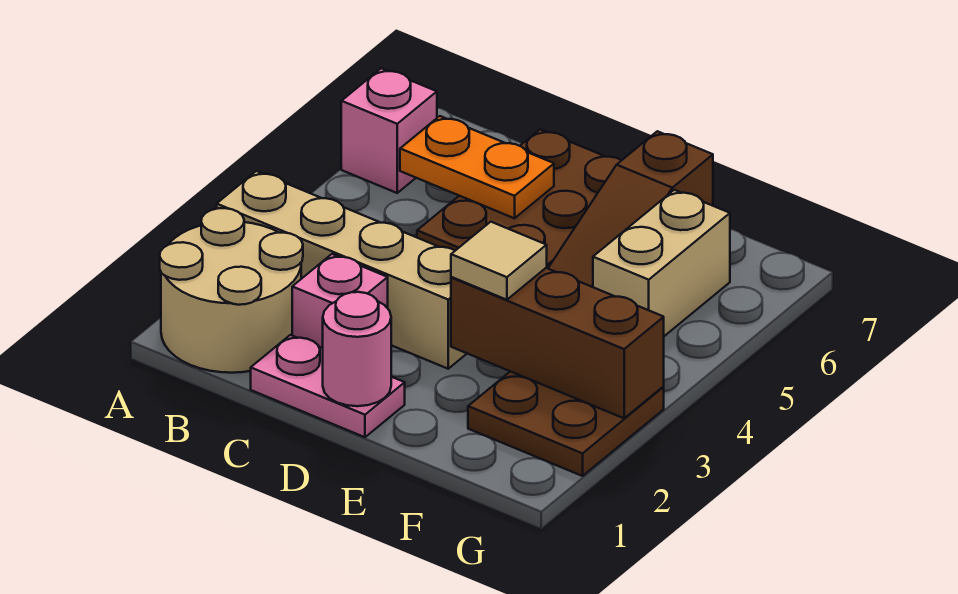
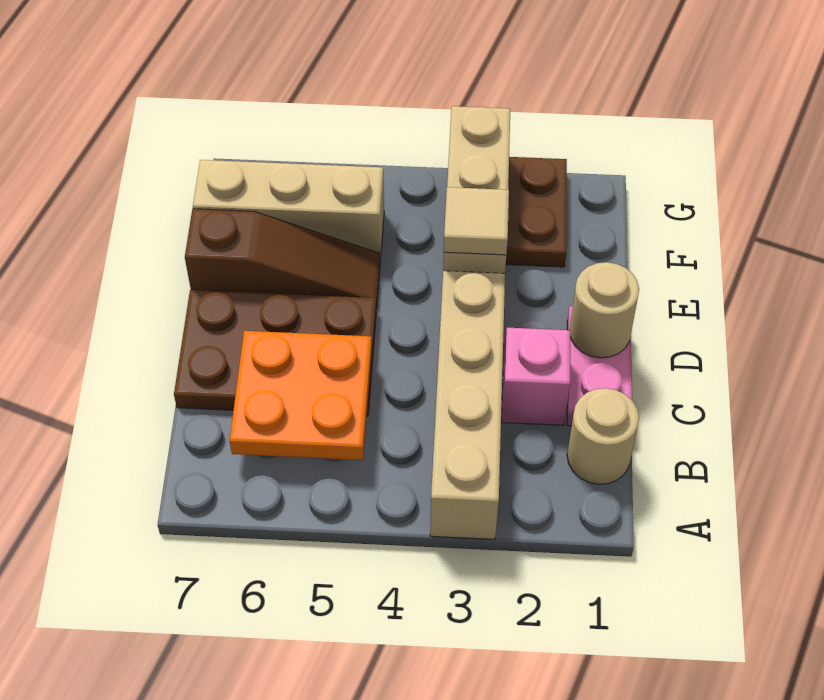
tan 2x2 round brick [160,208,303,373] -> tan 1x1 round brick [567,388,639,484]
pink 1x1 brick [341,68,437,193] -> none
orange 1x2 plate [400,116,554,218] -> orange 2x2 plate [230,331,372,460]
pink 1x1 round brick [323,292,391,406] -> tan 1x1 round brick [570,262,639,358]
brown 1x3 brick [451,268,664,418] -> tan 1x3 brick [443,106,510,274]
tan 1x2 brick [593,190,730,336] -> tan 1x3 brick [193,160,384,259]

